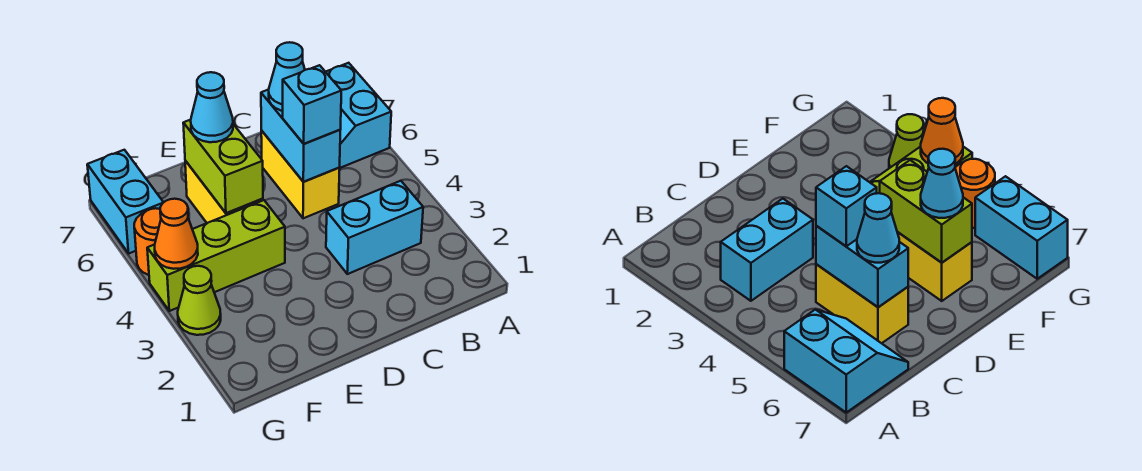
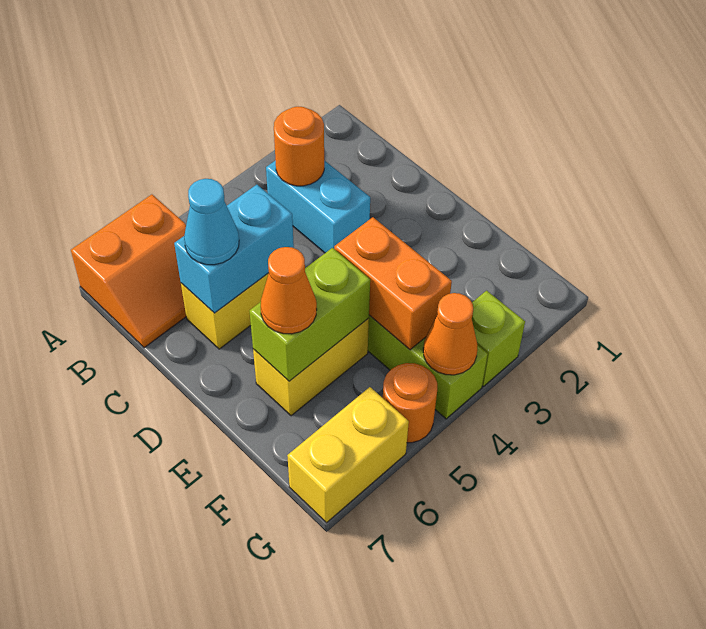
cyan 2x2 slope [326,63,391,168] -> orange 2x2 slope [71,195,186,348]
none -> orange 1x1 round brick [274,107,324,186]
cyan 1x1 brick [283,65,341,144] -> none
none -> orange 1x2 brick [334,217,452,350]
cyan 1x1 cone [191,72,233,142] -> orange 1x1 cone [261,247,317,334]
lime 1x1 cone [178,266,221,335] -> lime 1x1 brick [472,291,525,386]
cyan 1x2 brick [87,150,164,253] -> yellow 1x2 brick [287,387,409,523]

